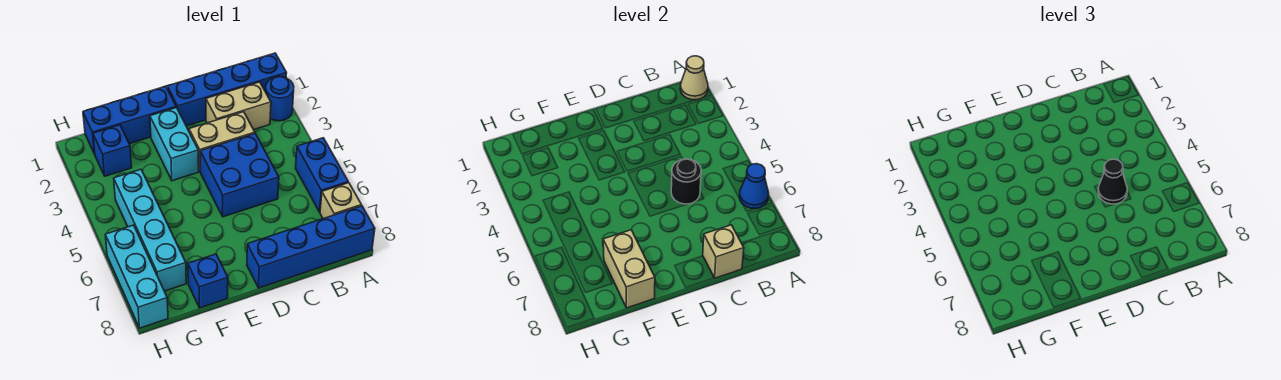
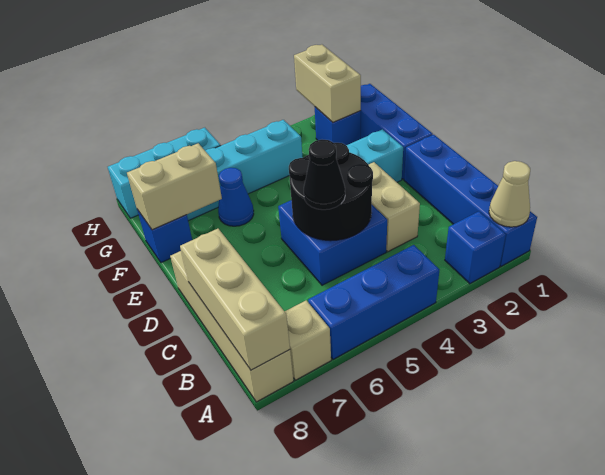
blue 1x1 round brick [265,77,294,121] -> blue 1x1 brick [445,211,506,284]
blue 1x2 brick [296,138,348,212] -> blue 1x3 brick [308,245,439,359]
blue 1x1 cone [739,164,769,209] -> blue 1x1 cone moved to [218,168,254,226]
blue 1x4 brick [247,206,375,288] -> tan 1x4 brick [170,251,294,402]
tan 1x2 brick [206,82,271,130] -> tan 1x2 brick moved to [294,45,361,122]
black 1x1 round brick [671,159,701,204] -> black 2x2 round brick [289,143,373,241]
tan 1x1 brick [703,225,744,278] -> tan 1x3 brick [180,229,290,370]

